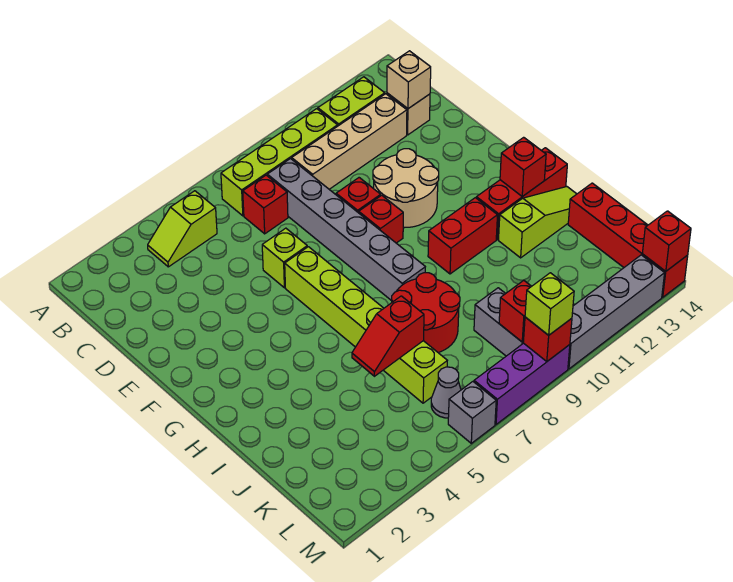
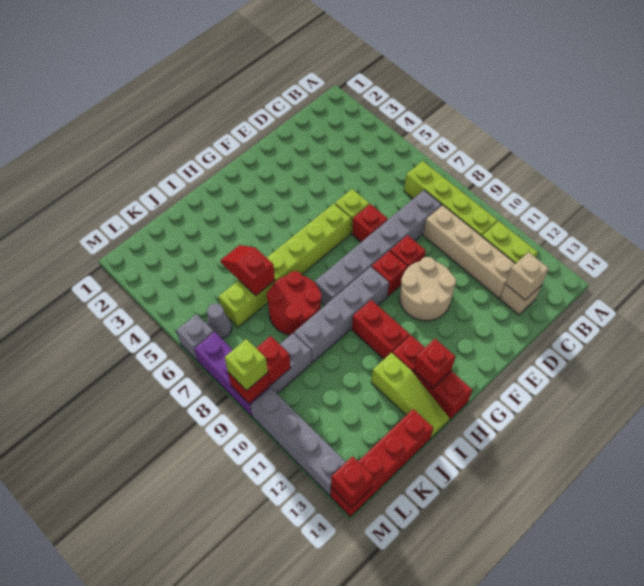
lime 1x2 slope [148,191,217,267] -> none
red 1x1 brick [243,175,288,234] -> red 1x1 brick moved to [352,204,388,242]
none -> grey 1x4 brick [294,267,389,363]

